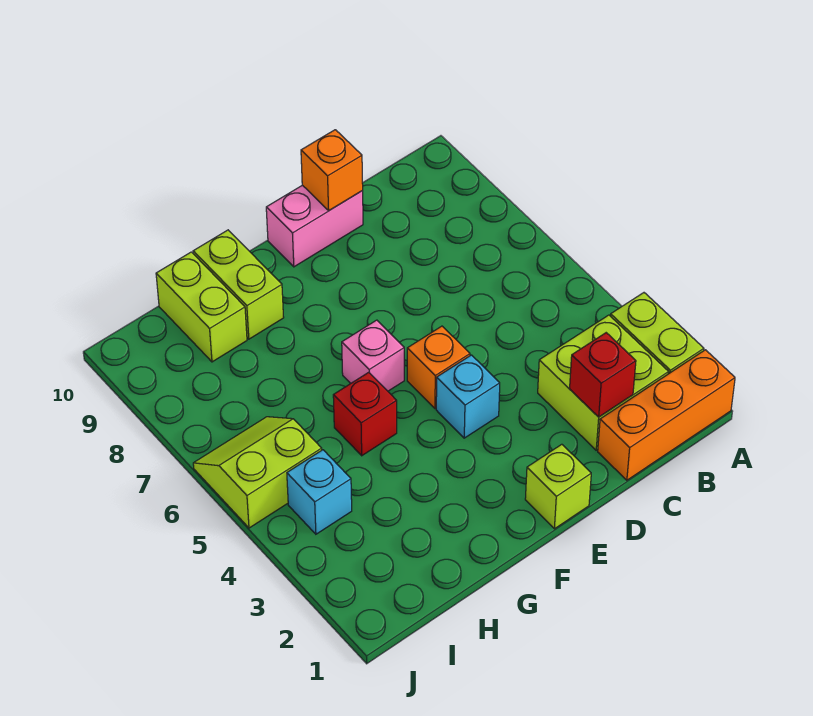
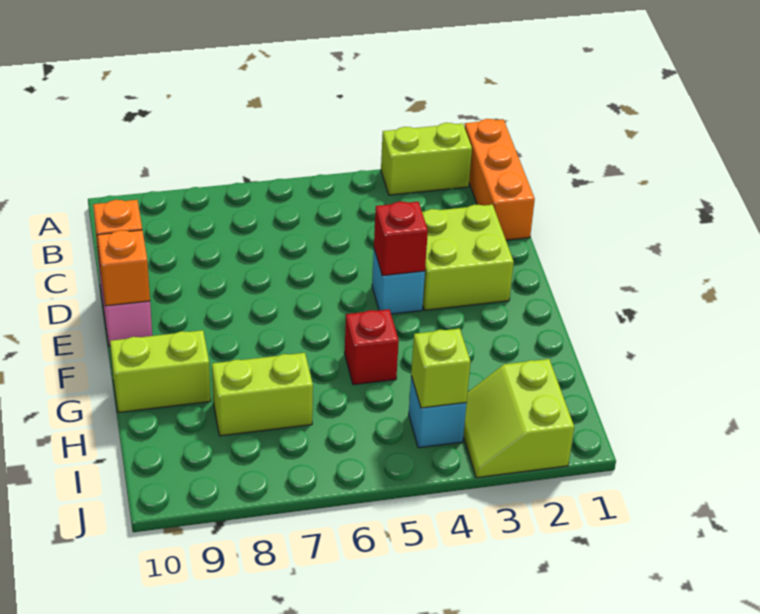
lime 2x2 brick [538,315,669,450] -> lime 2x2 brick moved to [422,205,514,310]
red 1x1 brick [570,333,636,417] -> red 1x1 brick moved to [374,202,428,276]
lime 1x1 brick [525,444,591,529] -> lime 1x1 brick moved to [411,329,471,408]
orange 1x1 brick [407,326,470,409] -> orange 1x1 brick moved to [97,230,150,306]
pink 1x1 brick [342,320,404,391] -> none
lime 1x2 brick [156,252,247,362] -> lime 1x2 brick moved to [212,353,313,436]
lime 2x2 slope [193,417,322,528] -> lime 2x2 slope moved to [463,359,574,478]

